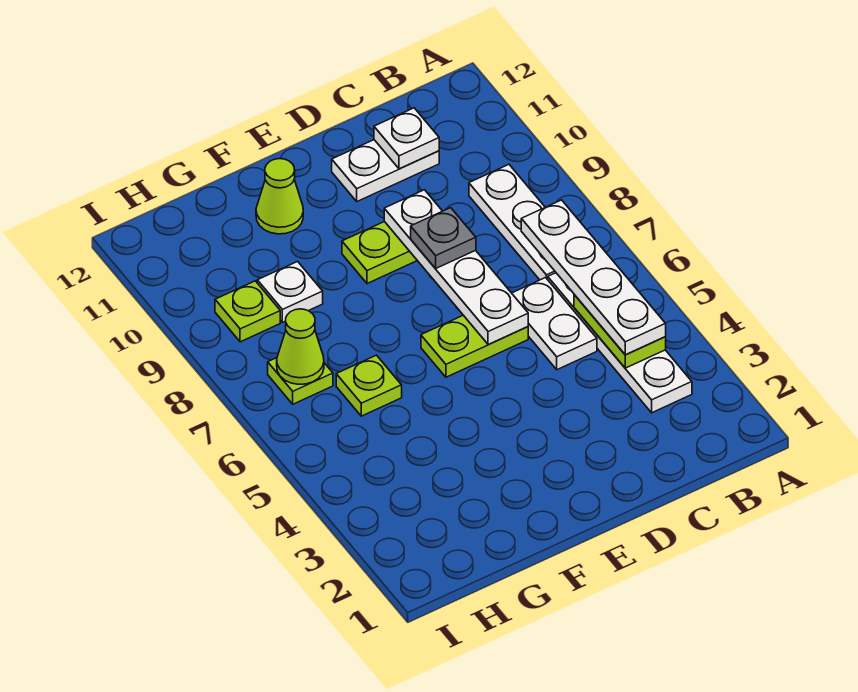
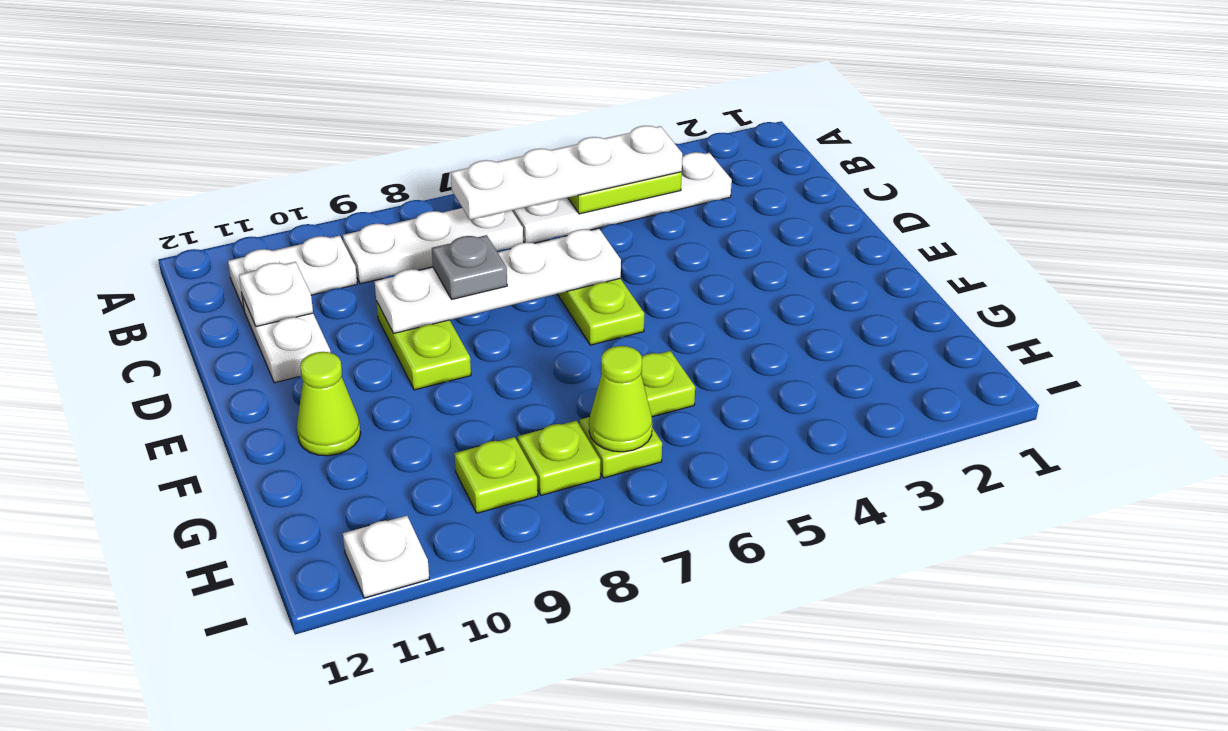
white 1x2 plate [512,278,597,370] -> white 1x2 plate moved to [228,236,357,309]
white 1x1 plate [257,262,323,322] -> white 1x1 plate moved to [343,516,429,598]
none -> lime 1x1 plate [518,421,600,495]

